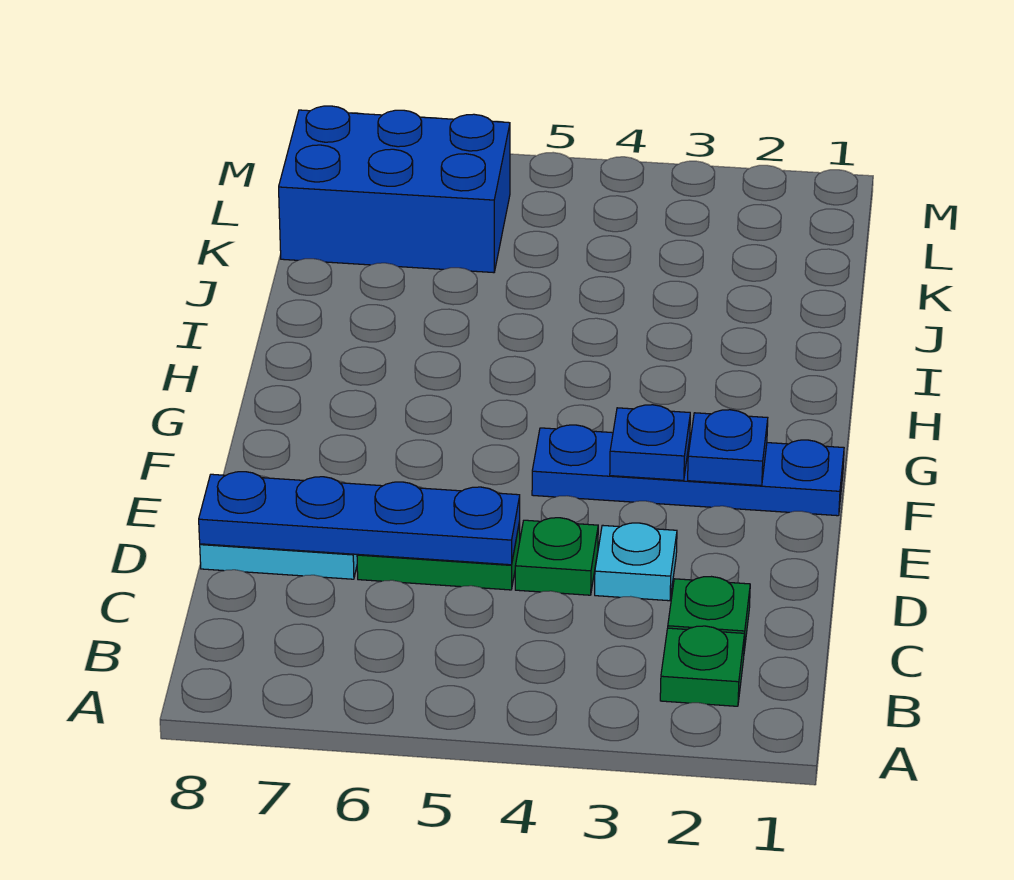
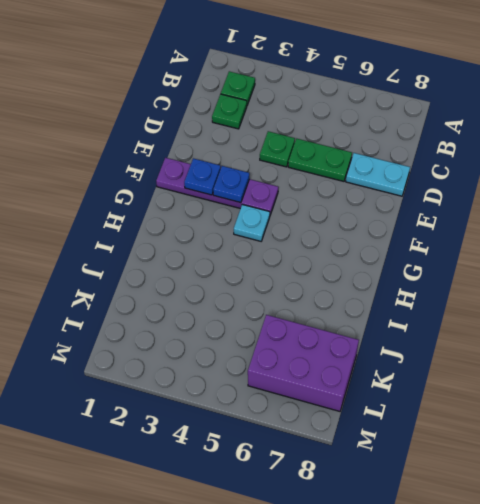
cyan 1x1 plate [595,523,677,601] -> cyan 1x1 plate moved to [234,204,270,241]
blue 1x4 plate [199,472,520,565] -> none
blue 1x4 plate [532,425,844,516] -> purple 1x4 plate [156,158,278,215]
blue 2x3 brick [279,106,510,273] -> purple 2x3 brick [248,315,359,411]

